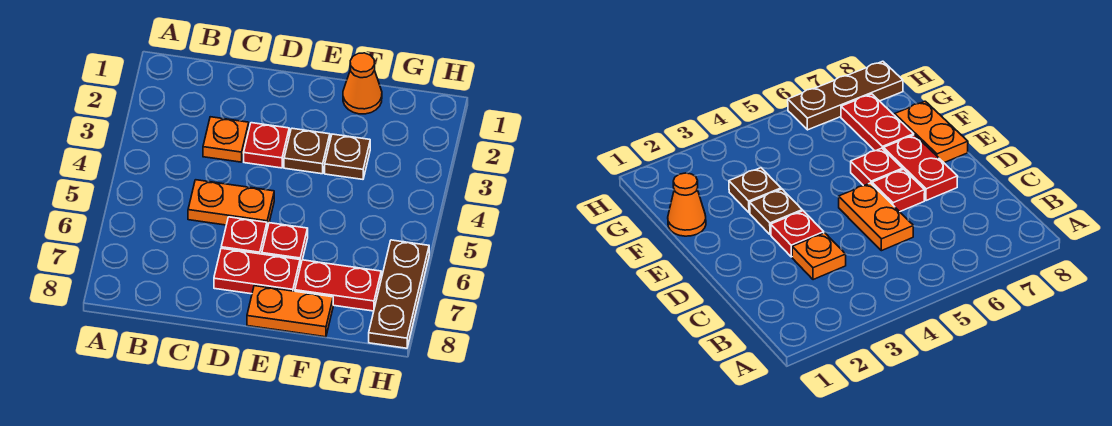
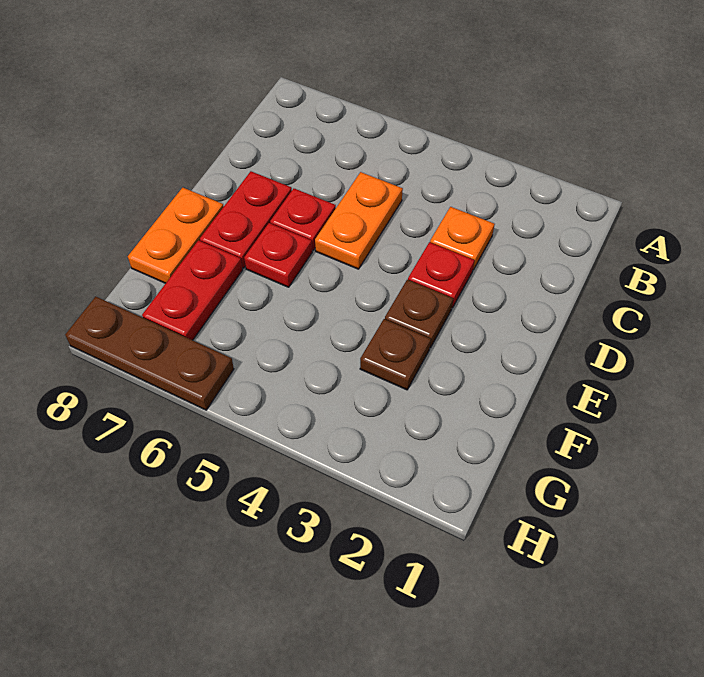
orange 1x1 cone [343,53,382,114] -> none

